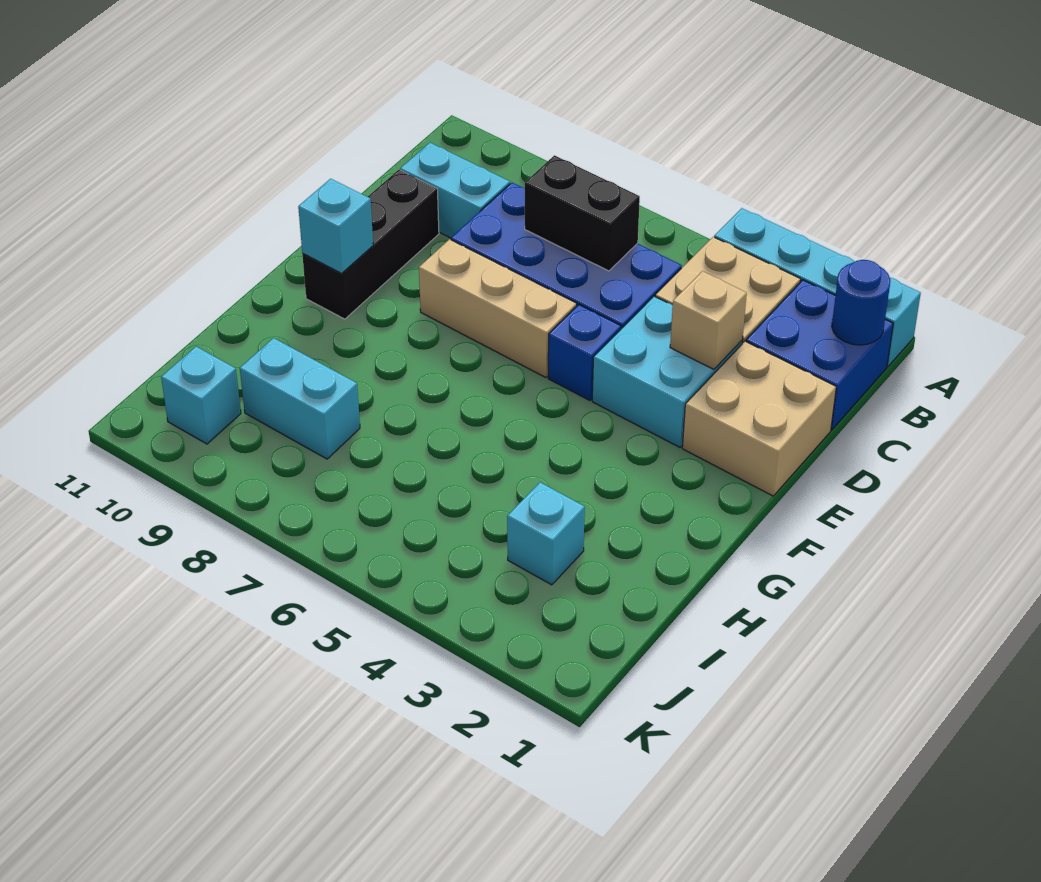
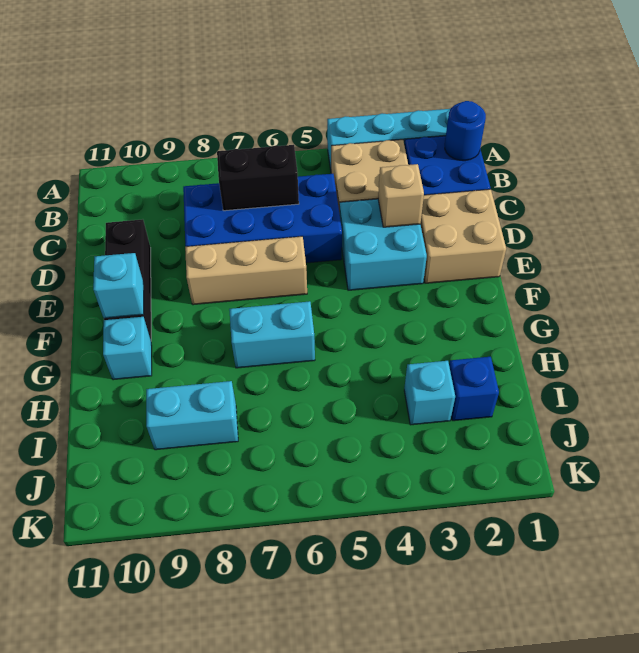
cyan 1x2 brick [400,143,510,238] -> cyan 1x2 brick moved to [229,301,315,368]
blue 1x1 brick [548,305,621,400] -> blue 1x1 brick moved to [449,357,499,421]
cyan 1x1 brick [161,347,241,444] -> cyan 1x1 brick moved to [103,317,152,380]

